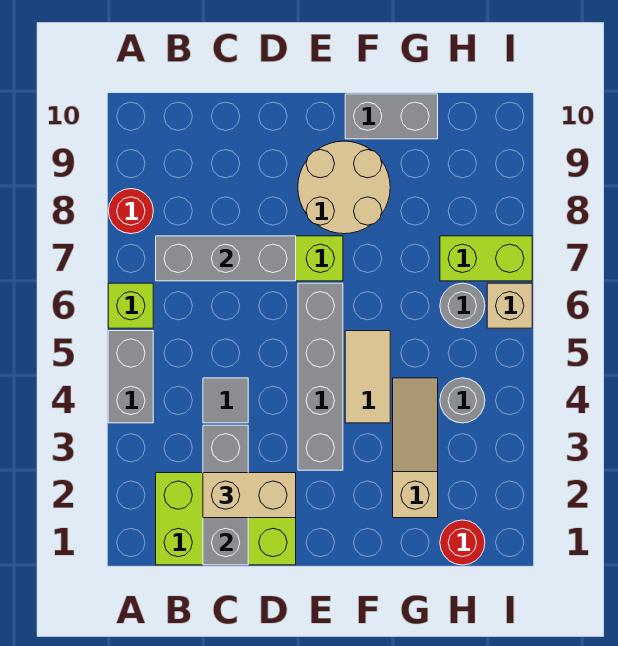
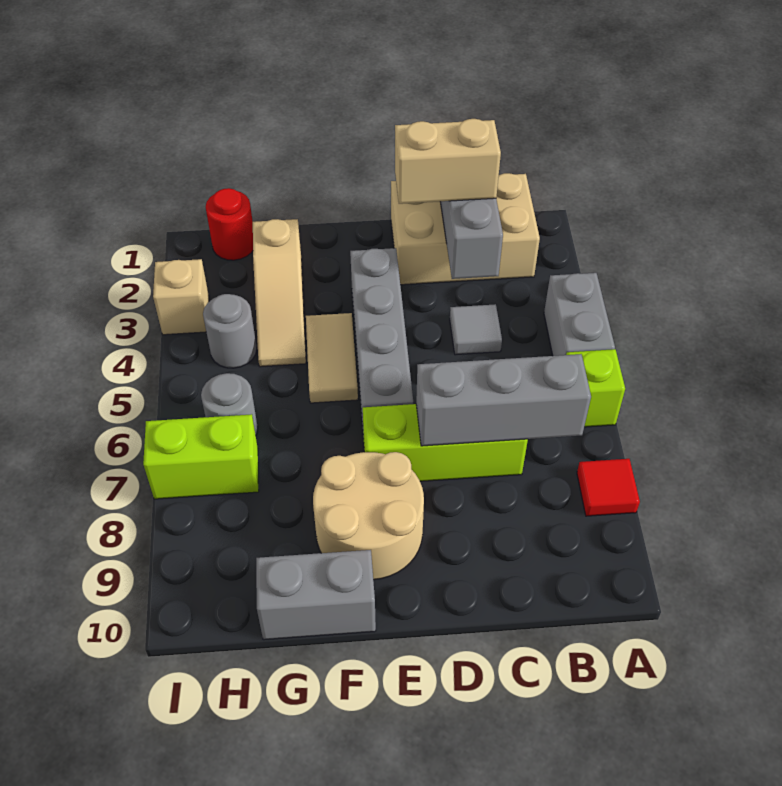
red 1x1 round brick [108,189,153,234] -> red 1x1 tile [577,459,640,516]
lime 2x3 brick [156,473,296,565] -> tan 2x3 brick [391,173,540,285]
tan 1x1 brick [487,283,532,328] -> tan 1x1 brick moved to [153,259,209,335]

